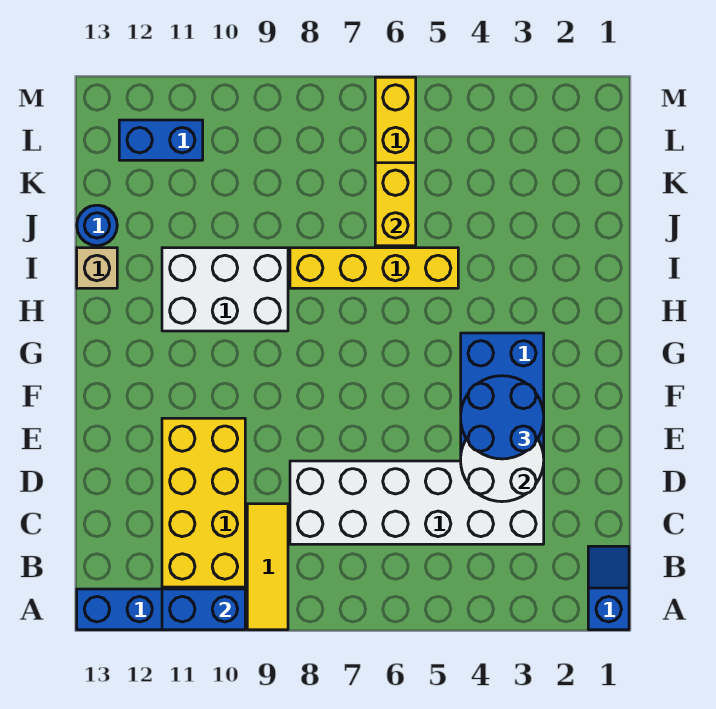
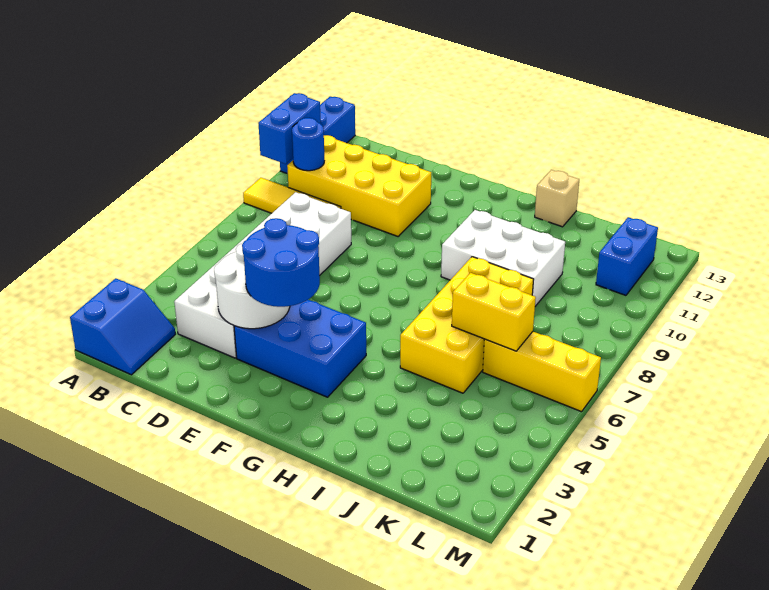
blue 1x2 slope [588,546,629,630] -> blue 2x2 slope [70,278,175,375]
white 2x3 brick [162,248,288,331] -> white 2x3 brick turned to [441,210,565,306]
yellow 1x4 brick [290,248,458,288] -> yellow 2x4 brick [400,257,534,393]
blue 1x1 round brick [77,205,117,246] -> blue 1x1 round brick moved to [292,118,324,171]

